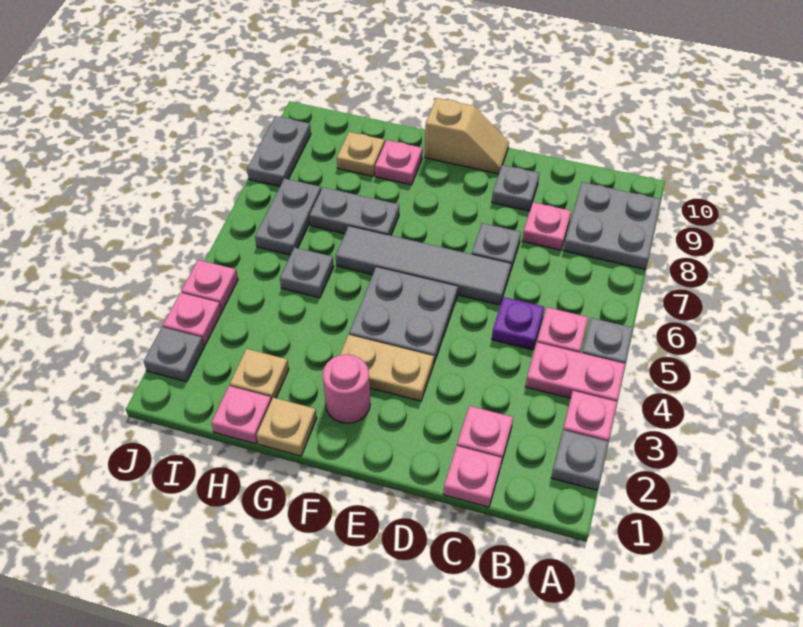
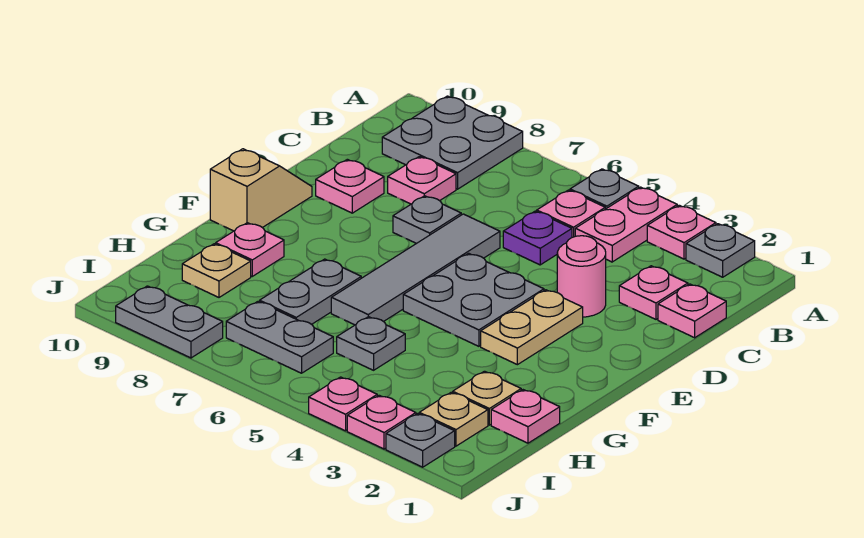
grey 1x1 plate [492,165,540,211] -> pink 1x1 plate [316,159,384,213]
pink 1x1 round brick [323,354,370,423] -> pink 1x1 round brick moved to [557,236,606,317]
tan 1x1 plate [256,398,317,456] -> tan 1x1 plate moved to [419,393,488,446]

